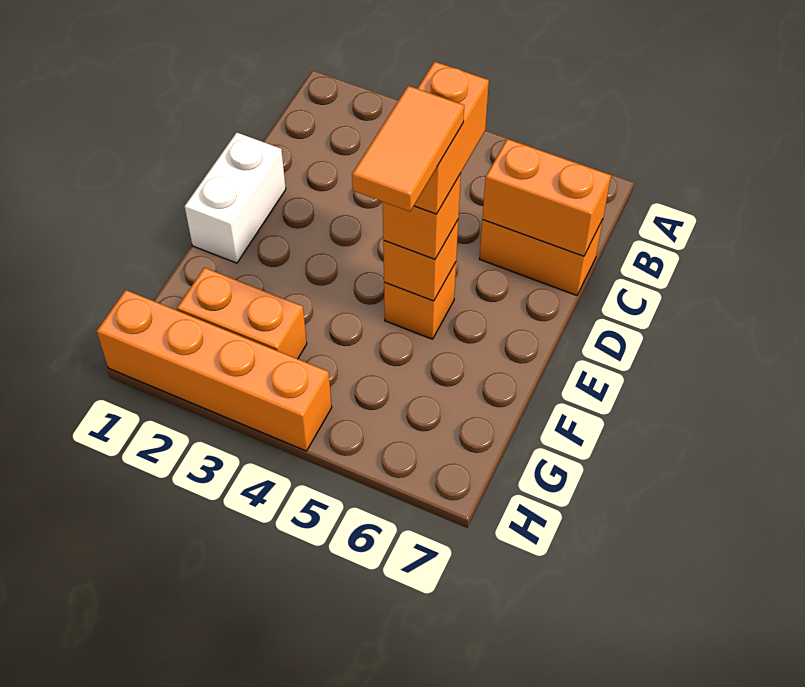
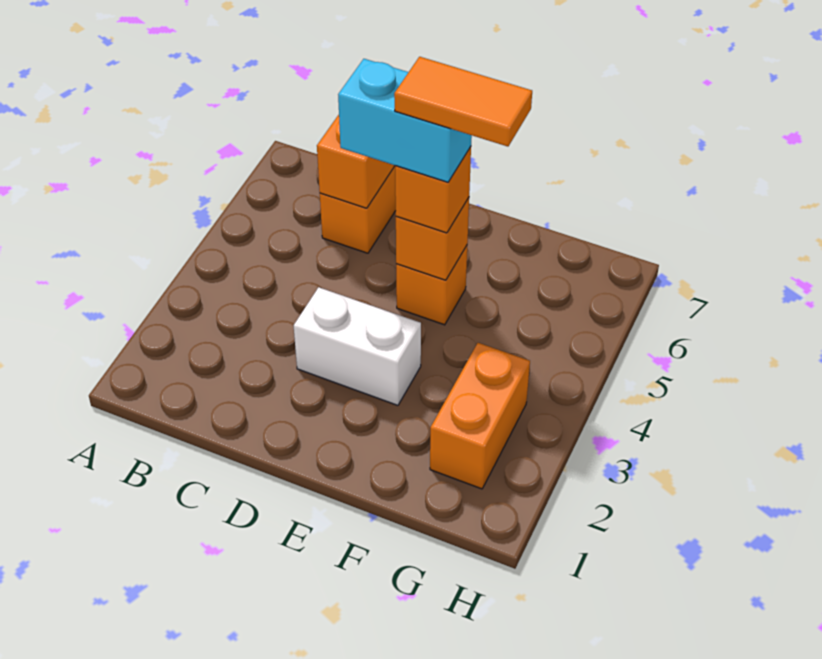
white 1x2 brick [185,132,286,263] -> white 1x2 brick moved to [294,287,421,405]
orange 1x2 brick [414,61,489,214] -> cyan 1x2 brick [338,59,472,182]
orange 1x4 brick [97,290,332,451] -> none

